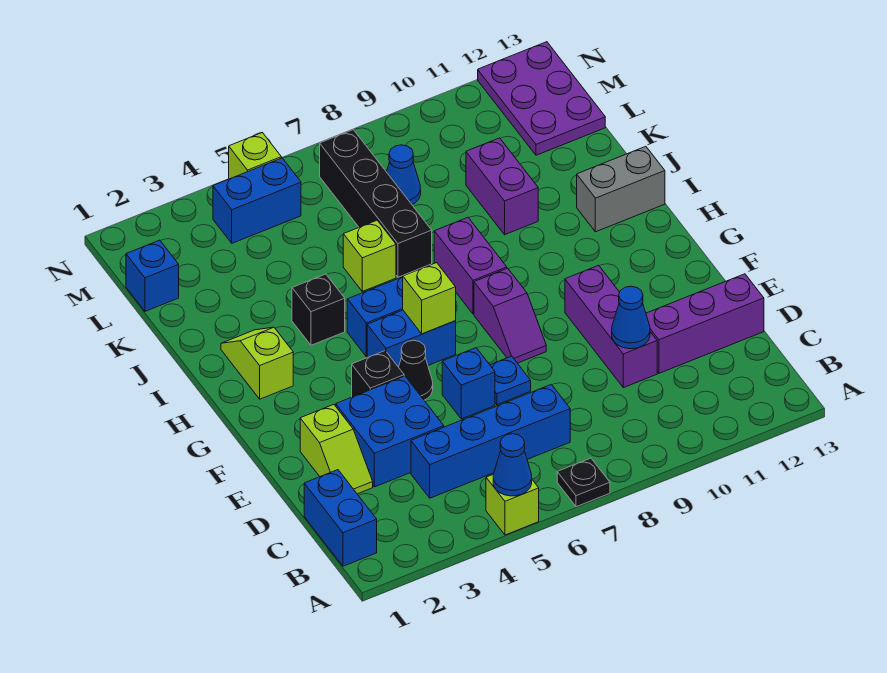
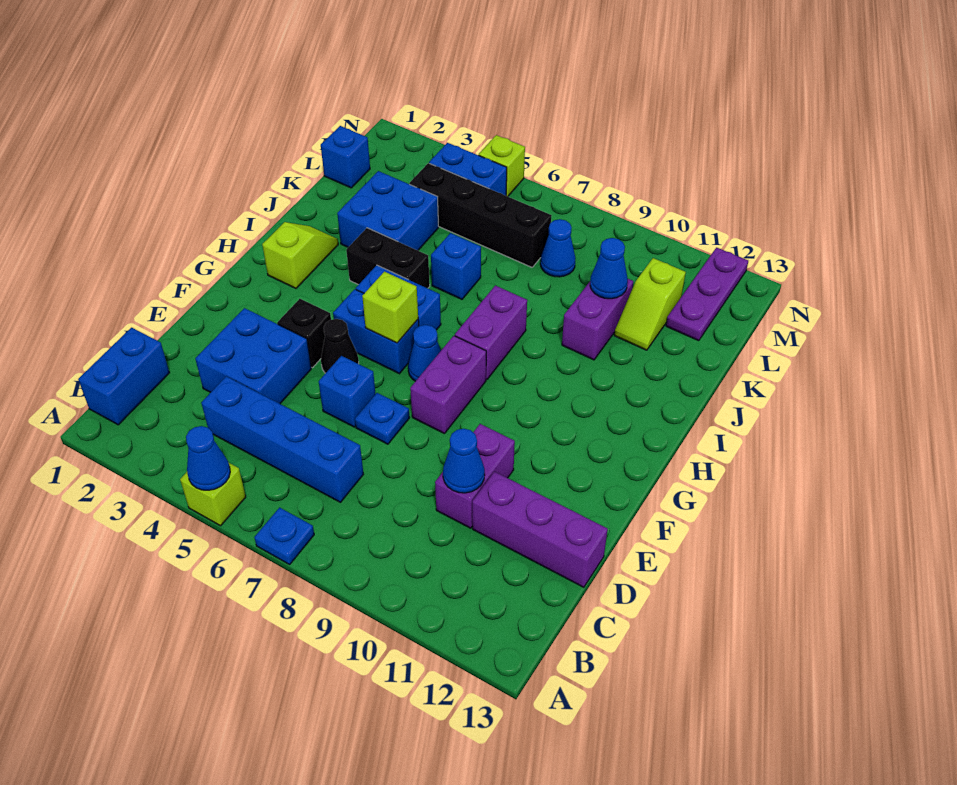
black 1x1 plate [557,458,610,507] -> blue 1x1 plate [254,508,314,564]
lime 1x2 slope [300,405,373,494] -> lime 1x2 slope moved to [614,258,686,350]
purple 1x3 brick [565,265,657,388] -> purple 1x2 brick [435,424,515,528]
purple 1x2 slope [474,268,546,363] -> purple 1x2 brick [410,336,486,434]
none -> blue 1x1 cone [408,325,441,381]
black 1x1 brick [292,274,345,345] -> black 1x2 brick [346,228,430,288]
grey 1x2 brick [577,146,665,232] -> none
none -> blue 2x2 brick [337,171,439,250]
lime 1x1 brick [343,220,396,291] -> blue 1x1 brick [431,233,481,299]
black 1x4 brick [320,130,432,277] -> black 1x4 brick turned to [409,163,552,267]
none -> blue 1x1 cone [590,238,628,299]
purple 2x3 plate [478,42,605,155] -> purple 1x3 plate [666,248,748,341]

